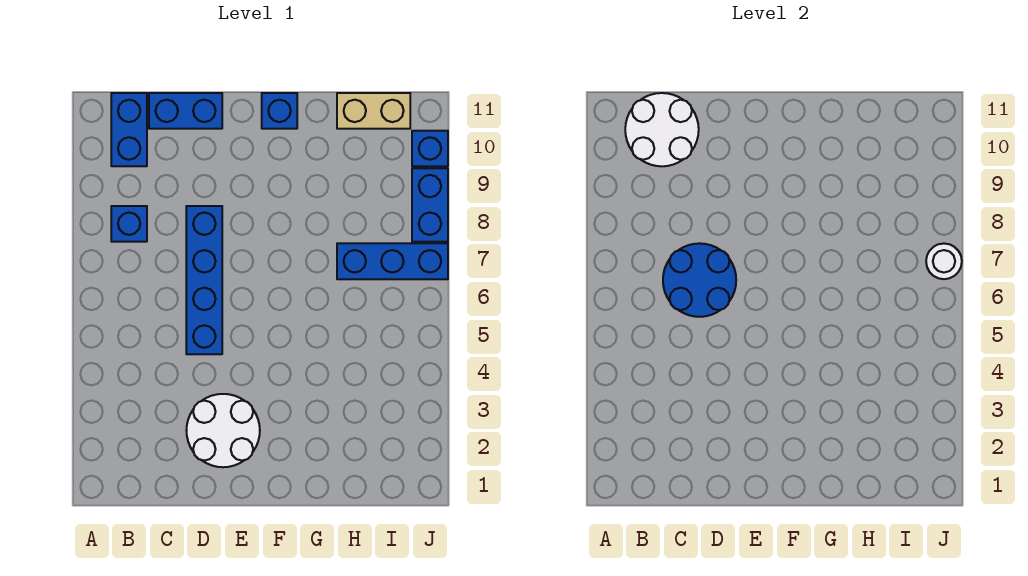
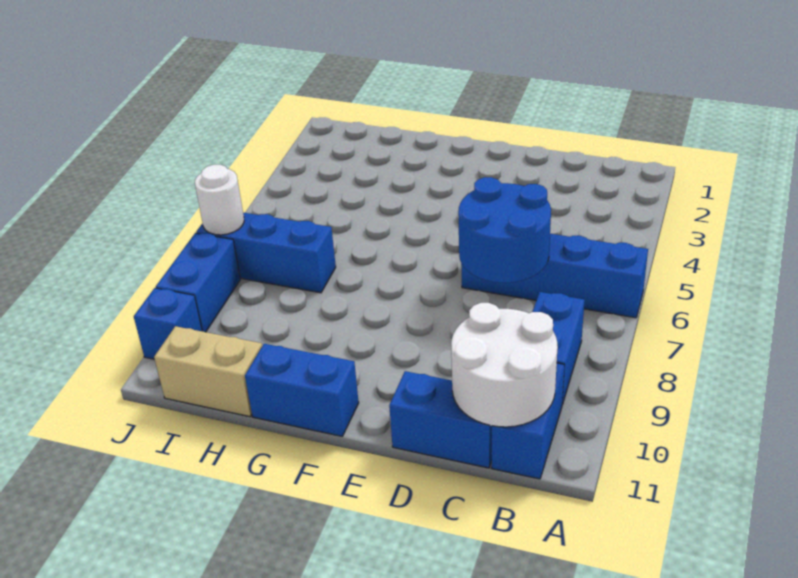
blue 1x1 brick [111,206,147,242] -> blue 1x2 brick [533,292,585,405]
white 2x2 round brick [186,394,260,467] -> none
blue 1x4 brick [186,206,222,354] -> blue 1x4 brick turned to [461,234,648,318]
blue 1x1 brick [262,93,297,129] -> blue 1x2 brick [245,344,359,436]

